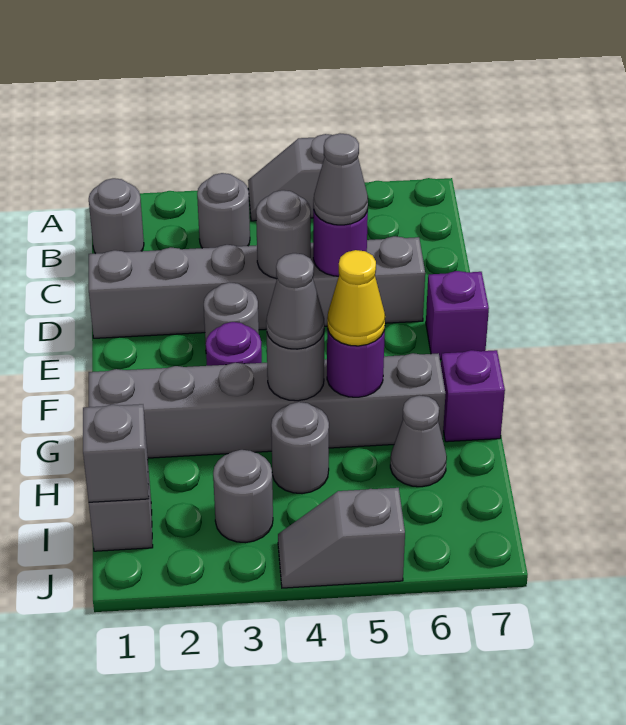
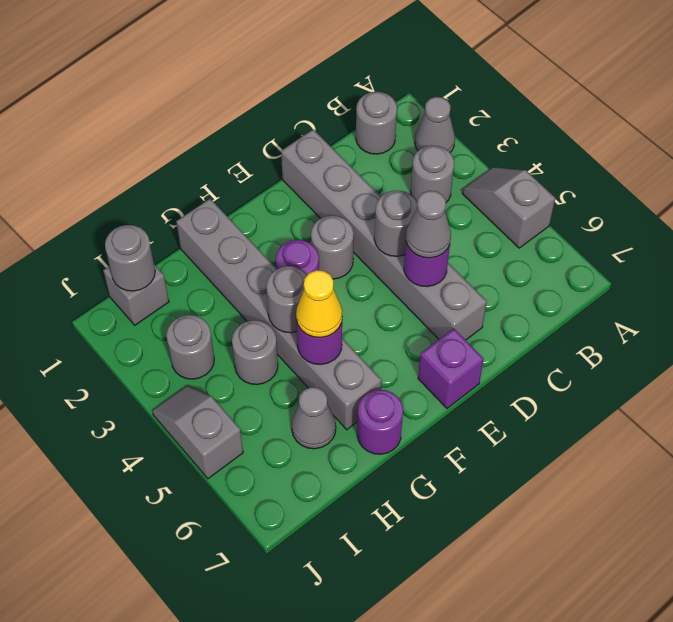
grey 1x1 cone [266,253,324,349] -> grey 1x1 cone moved to [415,97,455,152]
purple 1x1 brick [441,350,505,442] -> purple 1x1 round brick [357,390,403,454]
grey 1x1 brick [83,404,149,502] -> grey 1x1 round brick [105,225,155,291]

